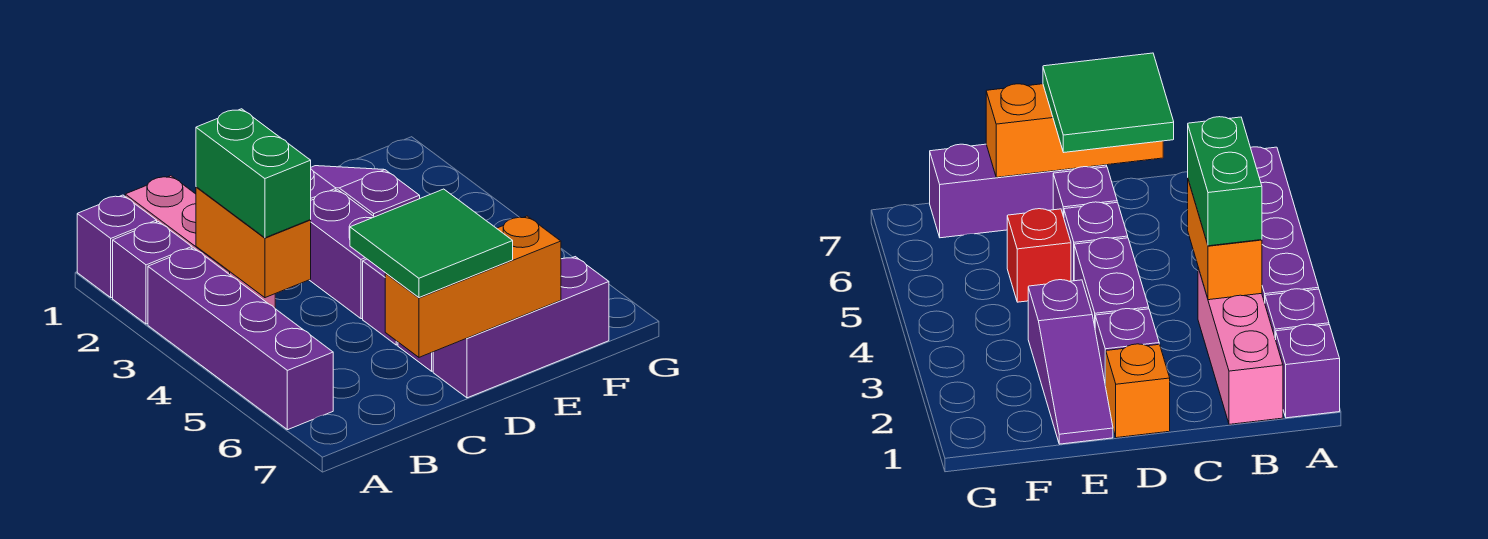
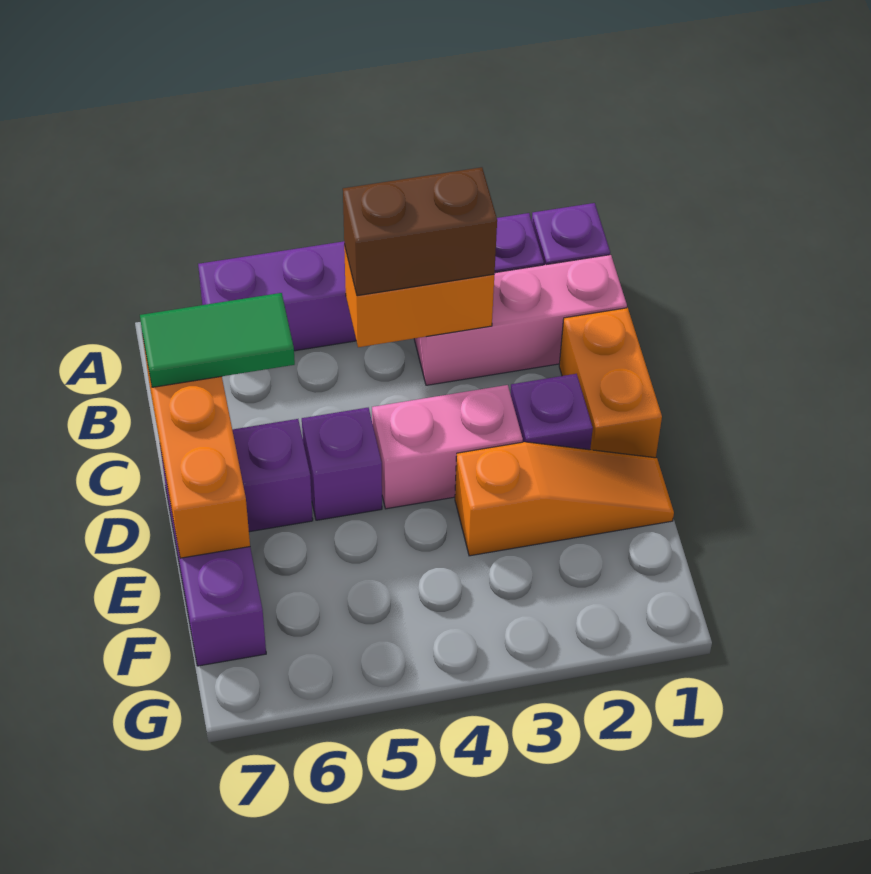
green 1x2 brick [196,109,311,238] -> brown 1x2 brick [343,167,497,296]
green 2x2 tile [350,189,513,298] -> green 1x2 tile [140,293,295,387]
orange 1x1 brick [1106,344,1170,438] -> orange 1x2 brick [559,308,662,458]
purple 1x2 brick [310,190,374,319] -> pink 1x2 brick [372,385,523,509]
purple 1x3 slope [311,166,420,217] -> orange 1x3 slope [455,442,674,556]
red 1x1 brick [1007,209,1071,302] -> none

